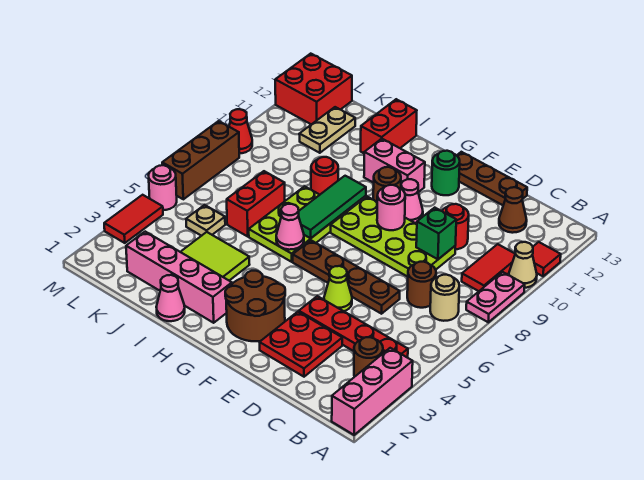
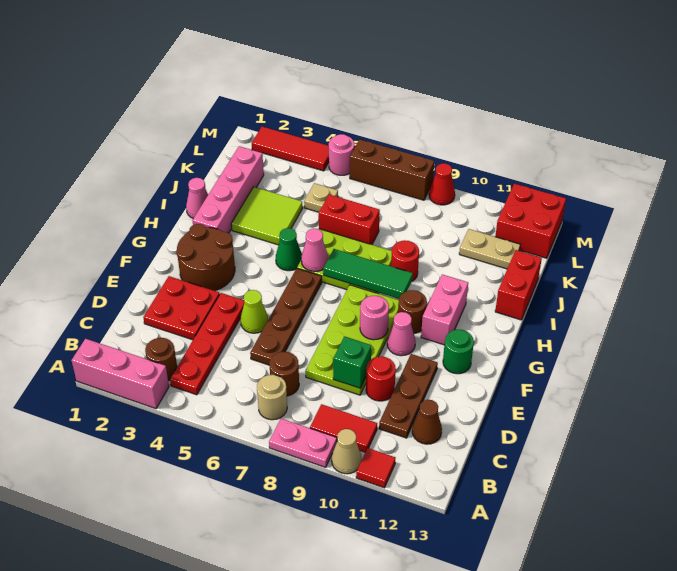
brown 1x3 plate [457,152,527,205] -> brown 1x3 plate moved to [379,354,438,438]
none -> green 1x1 cone [276,228,302,271]
red 1x2 brick [361,99,417,153] -> red 1x2 brick turned to [495,250,542,320]
red 1x2 tile [104,195,163,243] -> red 1x3 tile [252,127,329,171]

